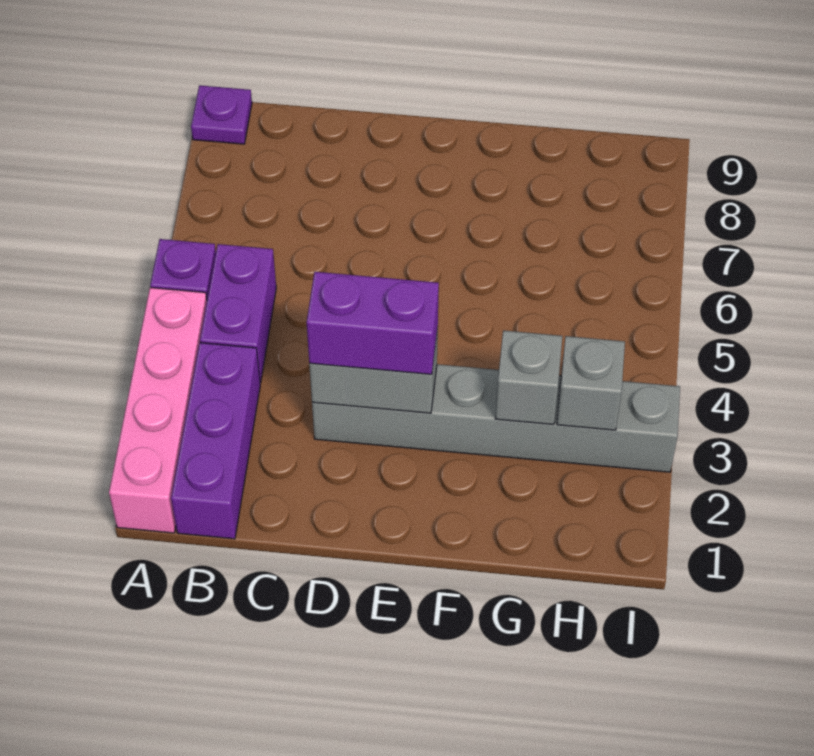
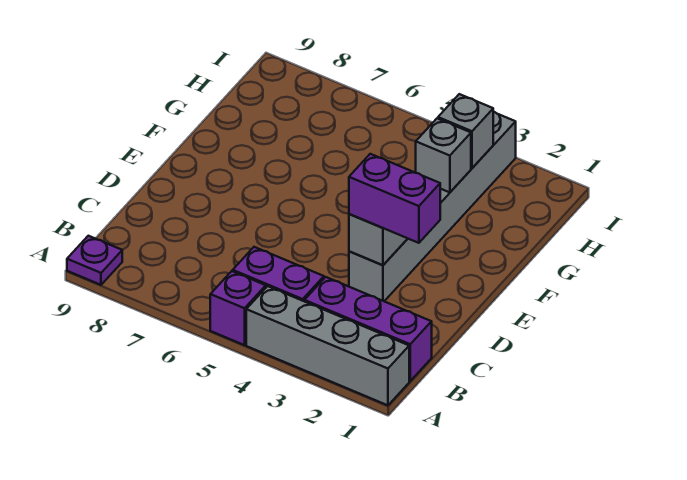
pink 1x4 brick [109,287,207,533] -> grey 1x4 brick [246,286,409,405]
purple 1x2 brick [307,272,439,374] -> purple 1x2 brick turned to [349,154,440,243]

